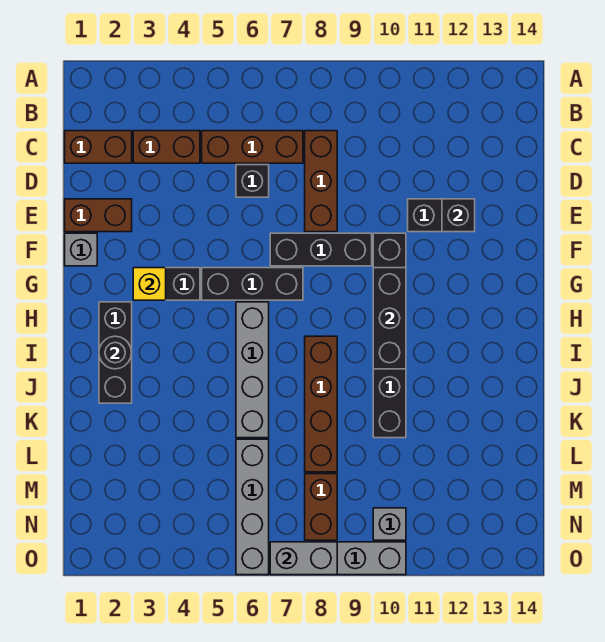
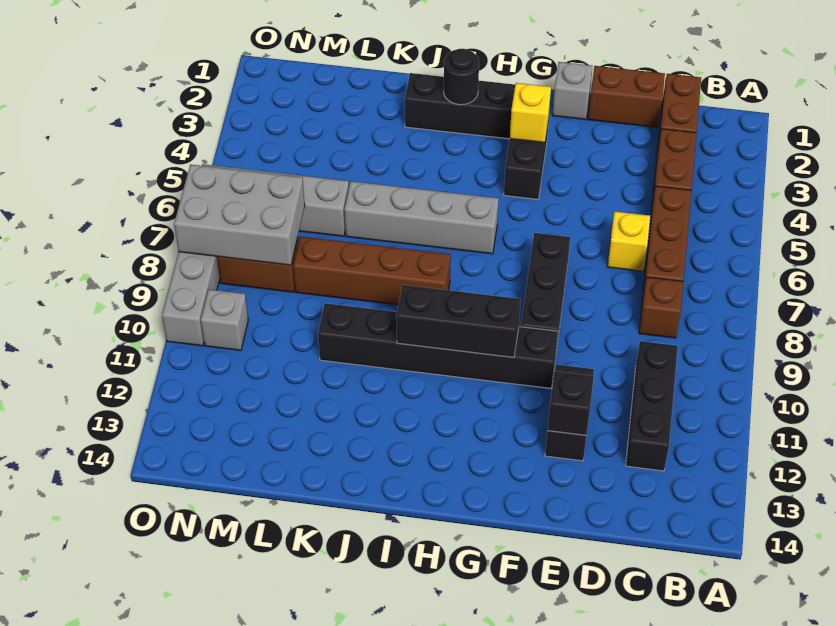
brown 1x3 brick [305,131,337,232] -> brown 1x1 brick [639,277,683,338]
black 1x1 brick [236,165,269,197] -> yellow 1x1 brick [608,212,650,271]
brown 1x2 brick [65,199,132,232] -> brown 1x2 brick turned to [588,66,665,128]
black 1x3 brick [202,268,303,300] -> black 1x3 brick moved to [626,341,678,471]
grey 1x2 brick [270,542,337,575] -> grey 2x3 brick [174,164,305,265]

